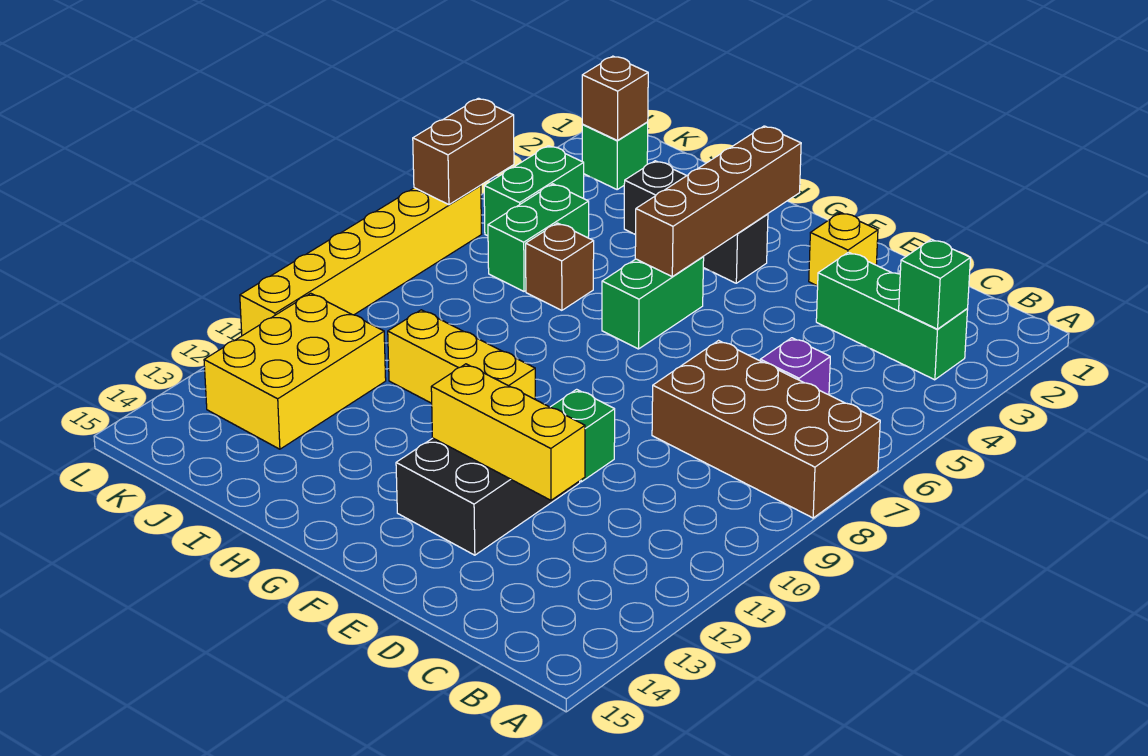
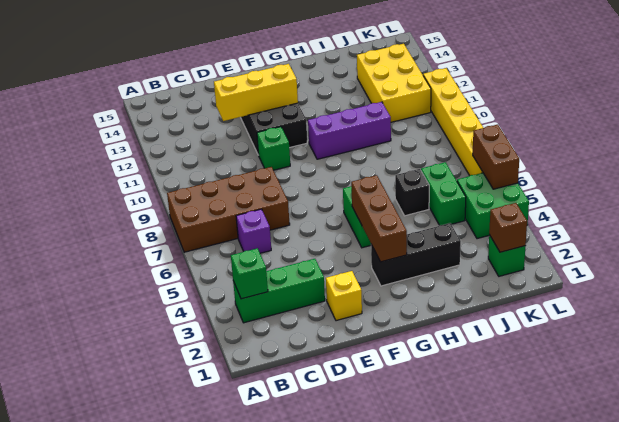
brown 1x4 brick [635,126,801,277] -> brown 1x3 brick [351,175,407,262]
yellow 1x3 brick [388,310,535,403] -> purple 1x3 brick [308,102,391,159]
brown 1x1 brick [526,223,594,310] -> black 1x1 brick [395,169,429,216]
green 1x2 brick [484,146,584,236] -> green 2x2 brick [457,173,529,239]

